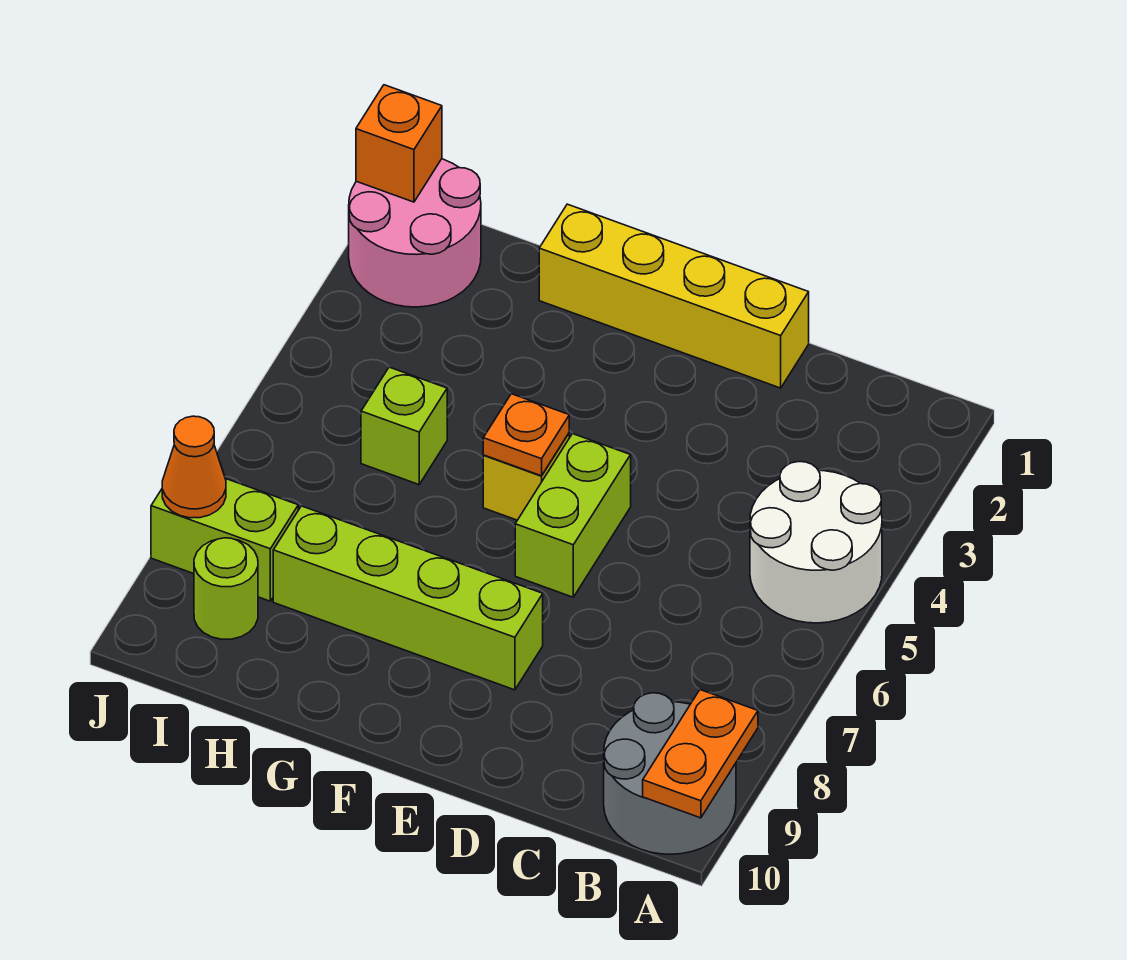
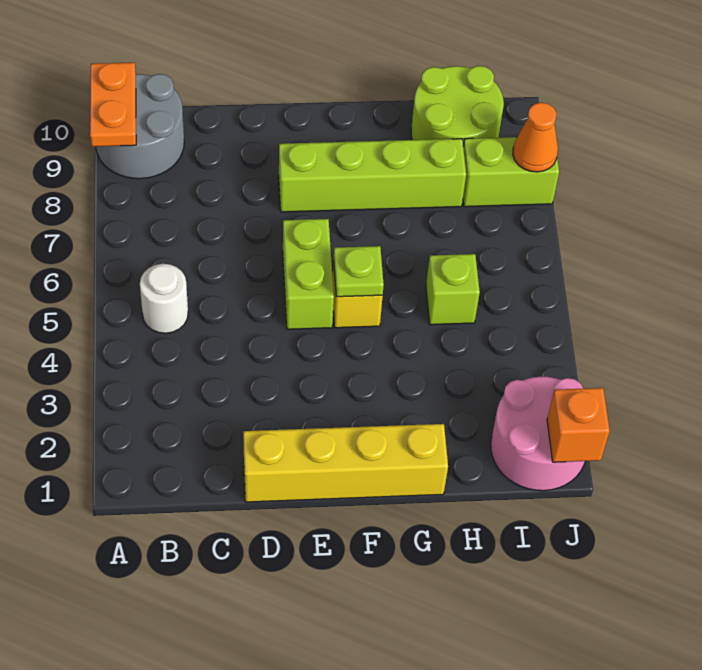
white 2x2 round brick [750,462,882,623] -> white 1x1 round brick [140,264,188,333]
orange 1x1 plate [483,394,569,476] -> lime 1x1 plate [334,246,384,297]
lime 1x1 round brick [194,538,258,639] -> lime 2x2 round brick [411,66,504,145]

